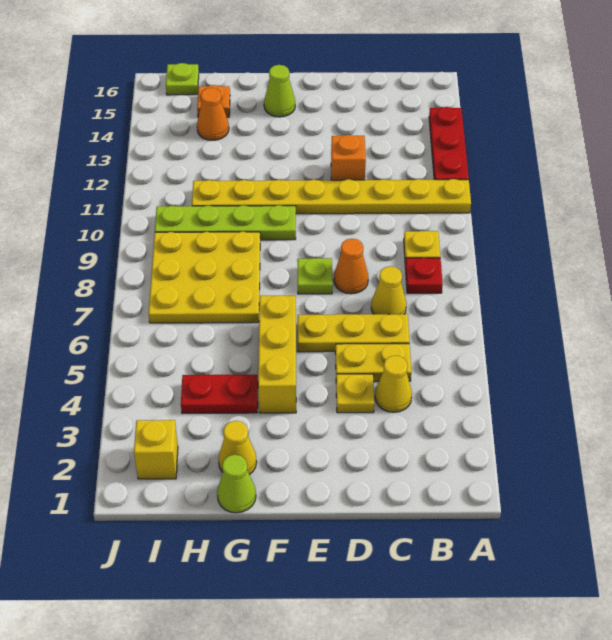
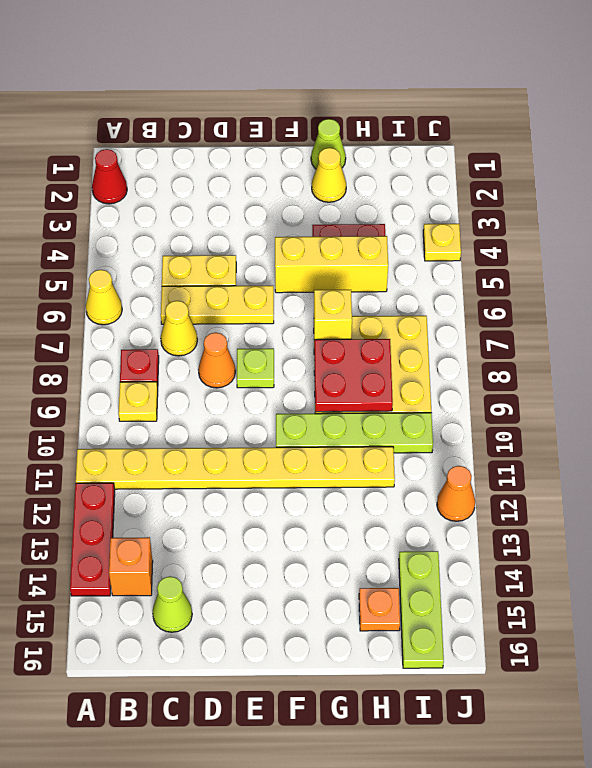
none -> red 1x1 cone [92,149,127,204]
yellow 1x1 cone [375,355,412,412] -> yellow 1x1 cone moved to [86,270,122,325]
yellow 1x1 plate [336,374,374,413] -> yellow 1x1 plate moved to [423,224,461,261]
orange 1x1 brick [331,135,366,180] -> orange 1x1 brick moved to [109,537,153,596]
yellow 1x3 brick [258,296,296,413] -> yellow 1x3 brick turned to [275,236,388,293]
lime 1x1 cone [264,65,295,117] -> lime 1x1 cone moved to [153,576,192,632]
none -> red 2x2 plate [314,339,393,412]
orange 1x1 cone [197,88,229,140] -> orange 1x1 cone moved to [437,466,475,521]
yellow 1x1 brick [134,420,178,479] -> yellow 1x1 brick moved to [314,290,352,340]
lime 1x1 plate [166,63,199,95] -> lime 1x3 plate [399,551,444,668]

